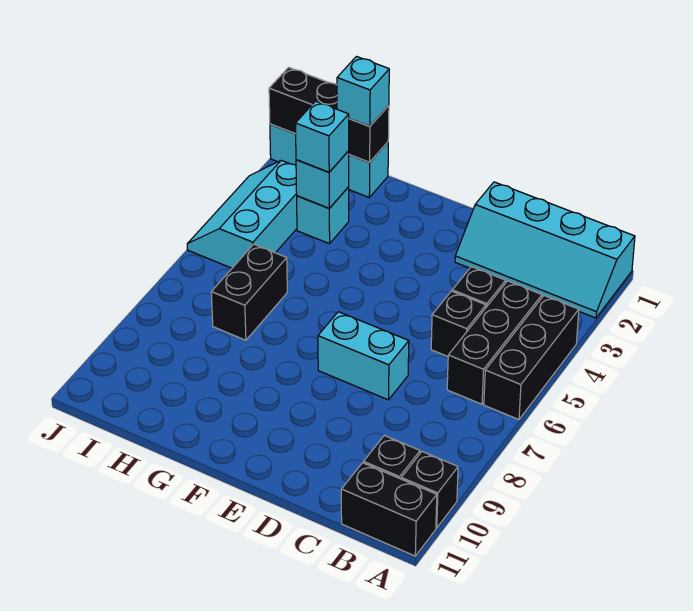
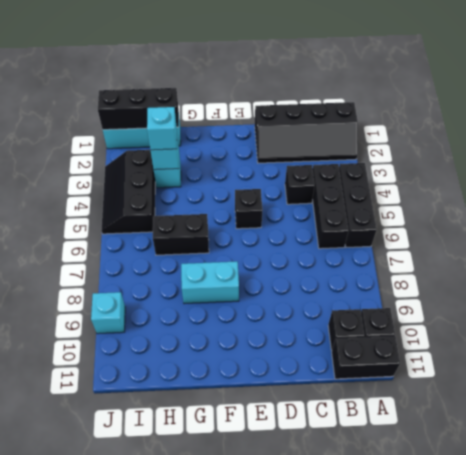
cyan 2x4 slope [455,182,635,318] -> black 2x4 slope [255,102,358,163]
black 1x1 brick [431,291,486,356] -> black 1x1 brick moved to [235,189,263,229]
cyan 1x2 brick [318,312,409,400] -> cyan 1x2 brick moved to [181,261,239,304]
cyan 1x1 brick [337,57,389,126] -> cyan 1x1 brick moved to [91,292,125,334]
black 1x2 brick [211,244,287,340] -> black 1x2 brick turned to [153,214,209,255]
cyan 2x3 slope [187,160,297,268] -> black 2x3 slope [101,150,155,234]

